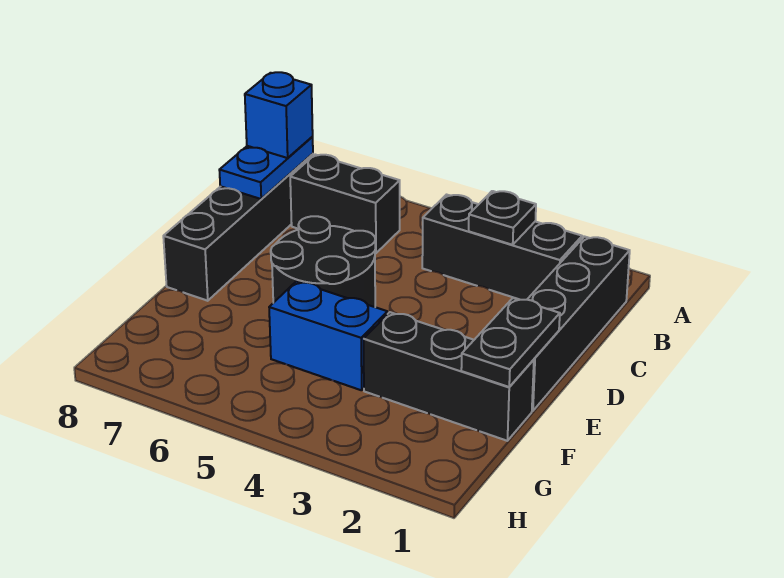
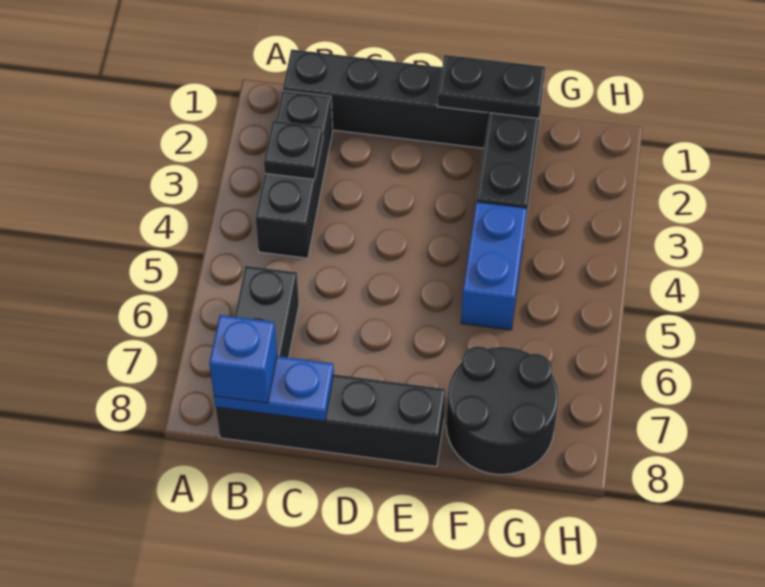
black 2x2 round brick [271,216,375,307] -> black 2x2 round brick moved to [446,346,559,475]

